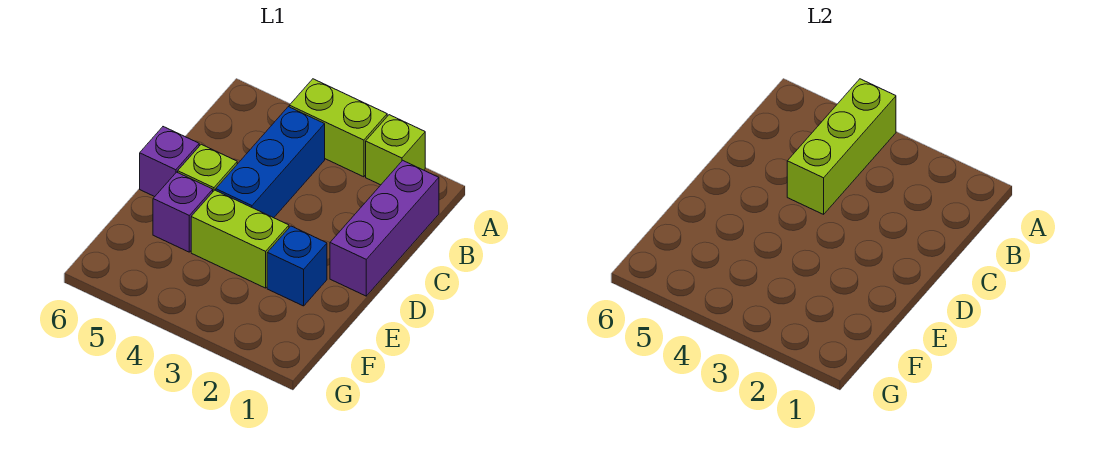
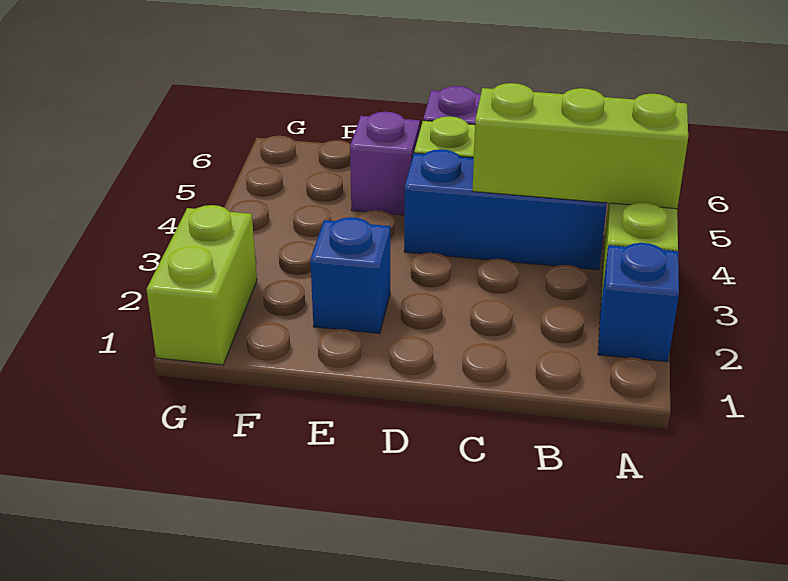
lime 1x1 brick [366,115,425,185] -> blue 1x1 brick [598,243,679,362]
purple 1x3 brick [330,160,439,296] -> none
lime 1x2 brick [191,190,289,288] -> lime 1x2 brick moved to [147,205,257,365]

